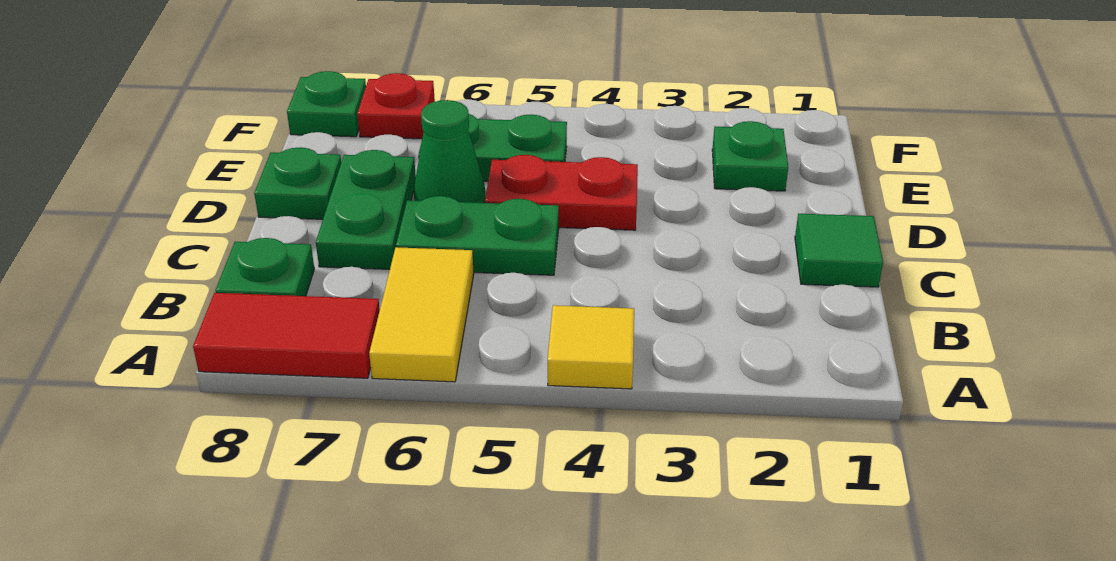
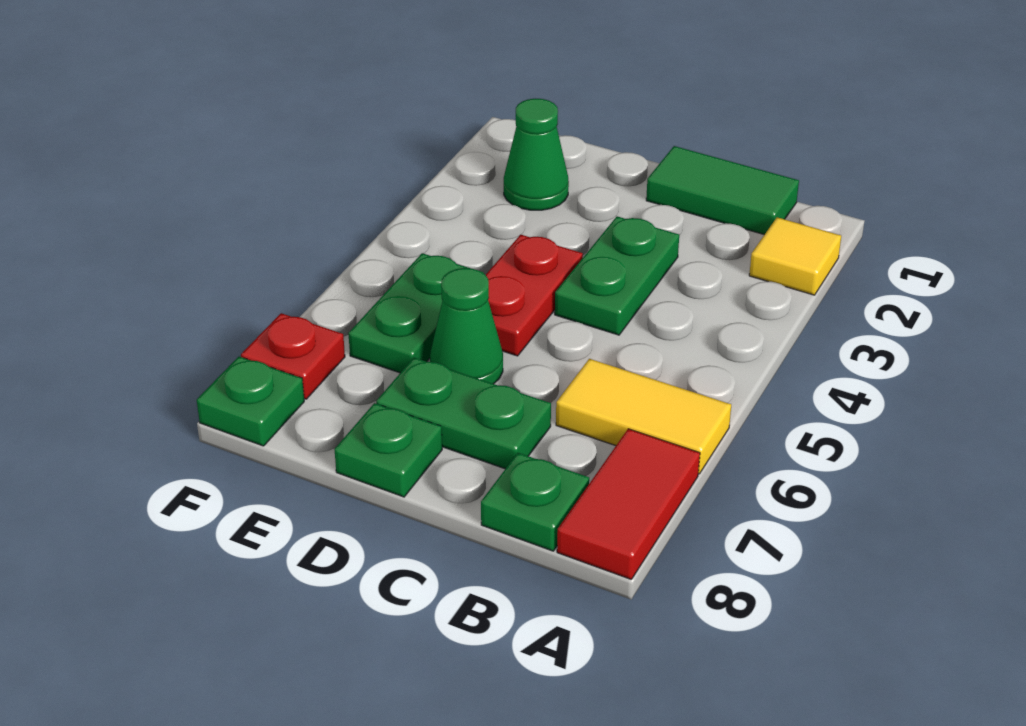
yellow 1x1 tile [548,305,634,389] -> yellow 1x1 tile moved to [749,217,841,295]
green 1x1 tile [795,214,883,287] -> green 1x2 tile [646,146,799,235]
green 1x2 plate [396,196,559,275] -> green 1x2 plate moved to [555,216,679,335]
green 1x1 plate [712,121,788,191] -> green 1x1 cone [504,99,569,210]

